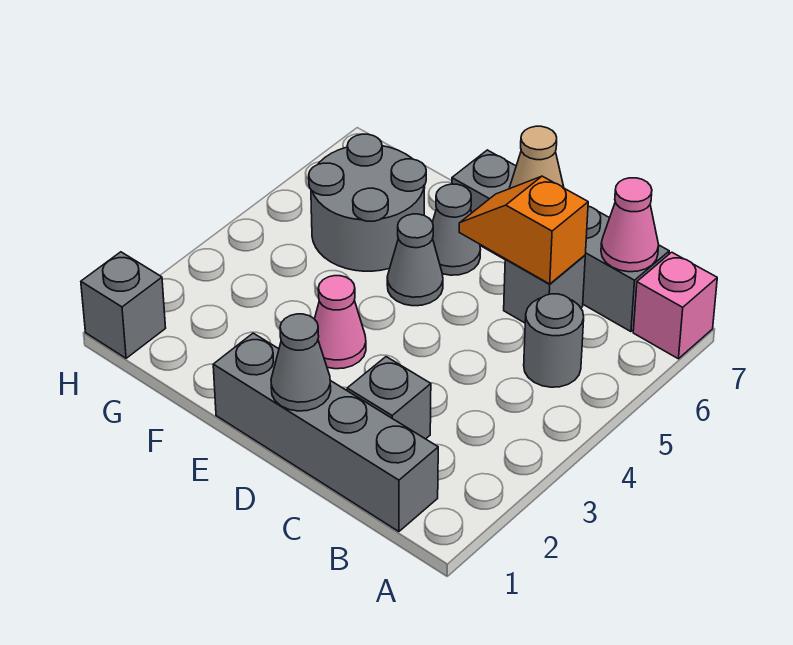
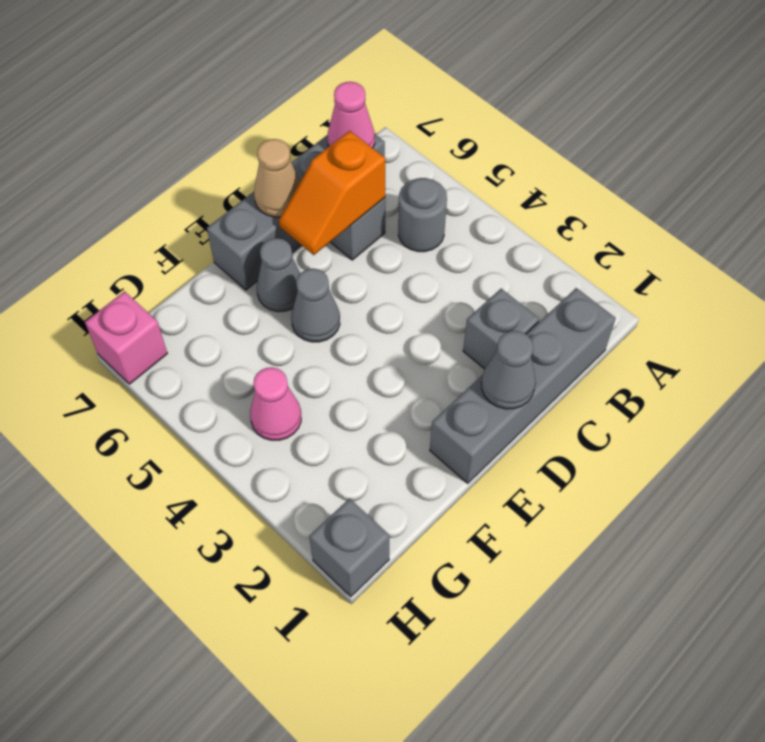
pink 1x1 brick [633,252,717,359] -> pink 1x1 brick moved to [85,291,167,384]
pink 1x1 cone [315,276,366,369] -> pink 1x1 cone moved to [250,367,301,440]
grey 2x2 round brick [309,134,426,271] -> none

